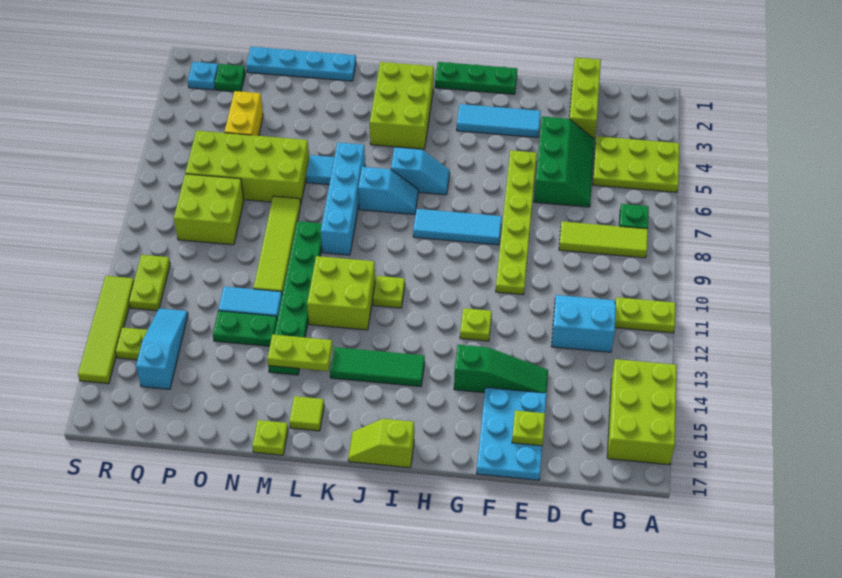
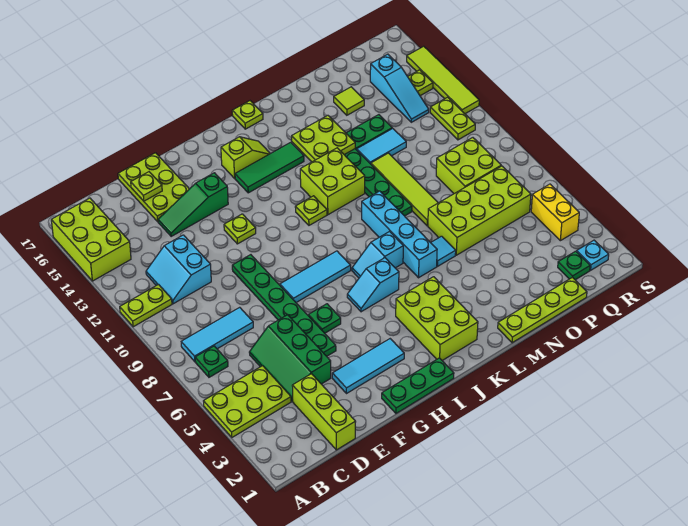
lime 1x3 tile [559,221,648,258] -> cyan 1x3 tile [181,307,253,362]
cyan 2x2 slope [551,295,616,352] -> cyan 2x2 slope turned to [146,235,211,304]
cyan 2x3 plate [477,388,547,480] -> lime 2x3 plate [118,153,189,222]
lime 1x6 plate [496,150,537,295] -> green 1x6 plate [232,255,336,356]
none -> green 1x1 plate [308,304,341,333]
lime 1x2 slope [348,419,414,468] -> lime 1x2 slope moved to [221,137,270,178]
lime 1x2 plate [267,334,333,371] -> lime 2x2 plate [292,115,355,162]
lime 1x1 tile [289,396,324,431] -> lime 1x1 tile moved to [334,87,364,115]
cyan 1x4 plate [246,47,356,81] -> lime 1x4 plate [498,277,587,343]
lime 1x1 plate [252,420,288,455] -> lime 1x1 plate moved to [232,101,263,129]
yellow 1x2 brick [225,91,263,136] -> yellow 1x2 brick moved to [531,184,579,241]

